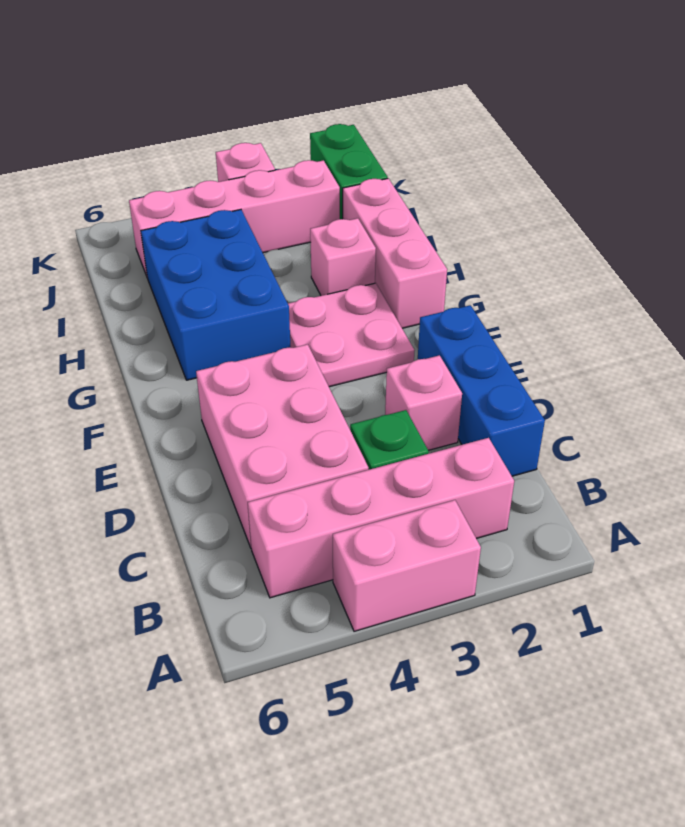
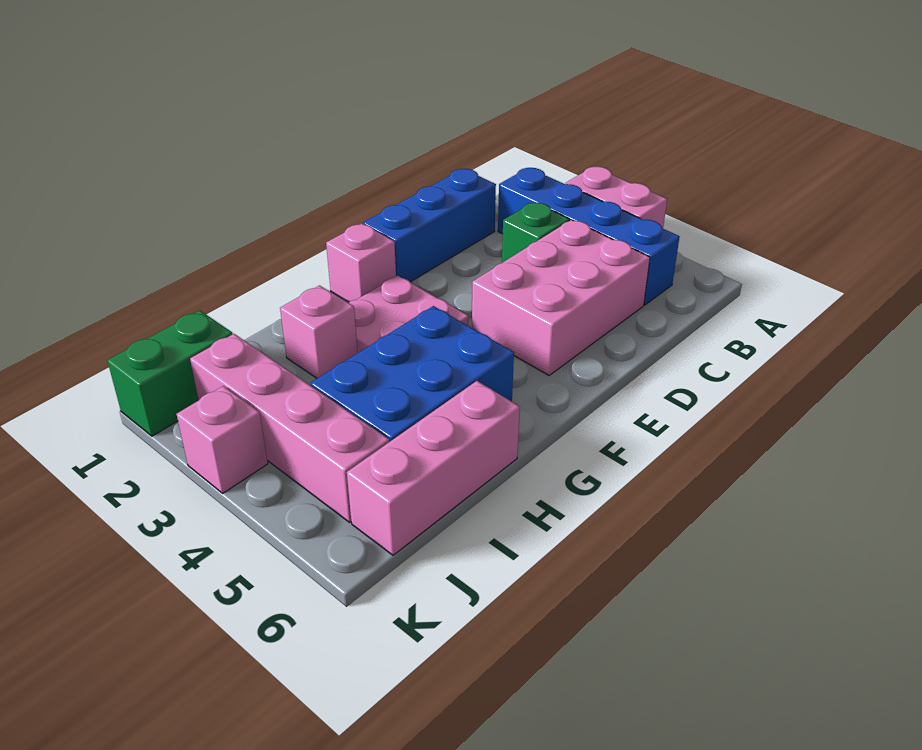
pink 1x4 brick [248,438,514,598] -> blue 1x4 brick [498,168,680,305]
pink 1x1 brick [385,355,462,450] -> pink 1x1 brick moved to [326,223,396,302]
pink 1x3 brick [343,178,447,328] -> pink 1x3 brick moved to [347,381,520,555]

